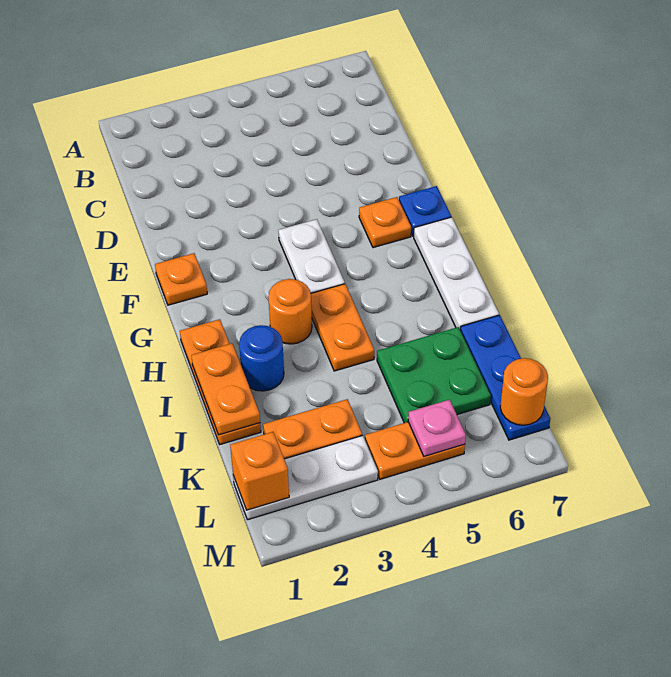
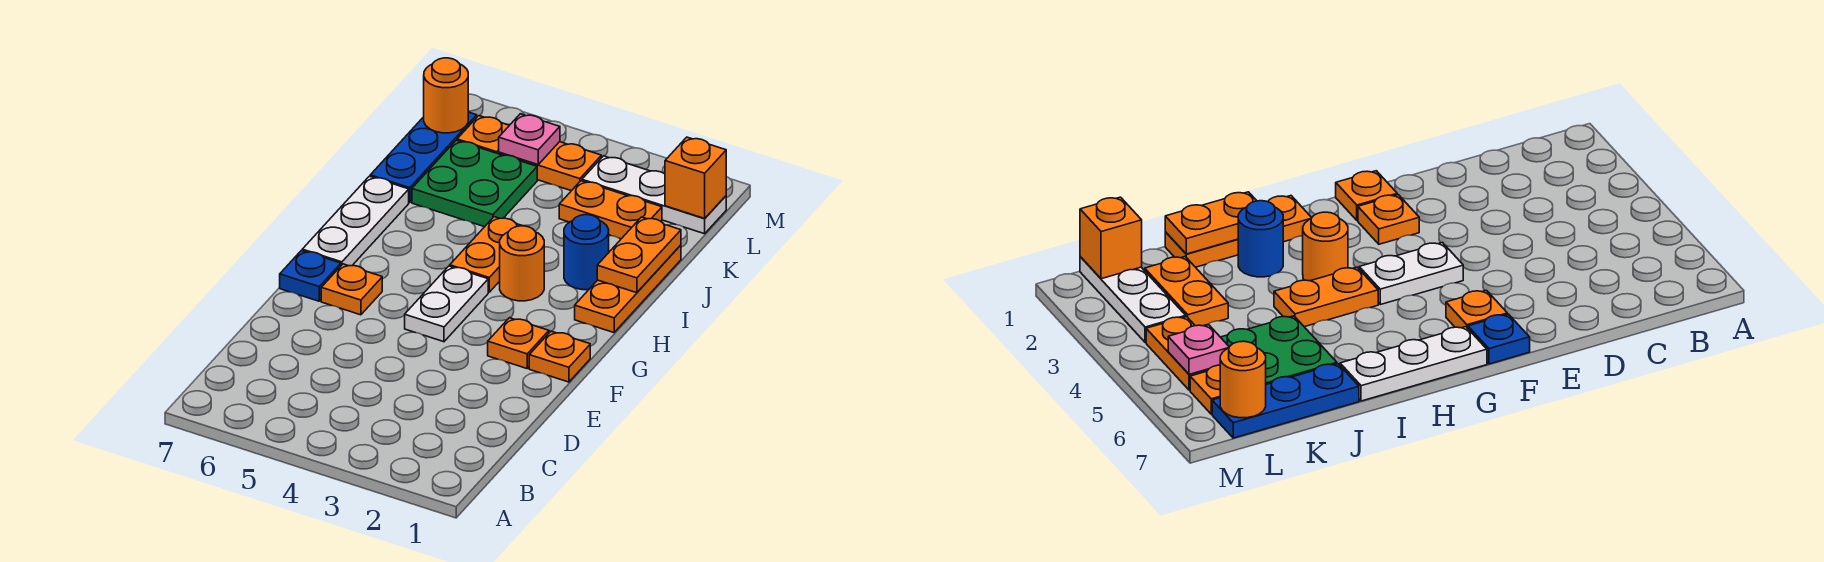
none -> orange 1x1 plate [488,318,549,368]
none -> orange 1x1 plate [457,116,509,154]

